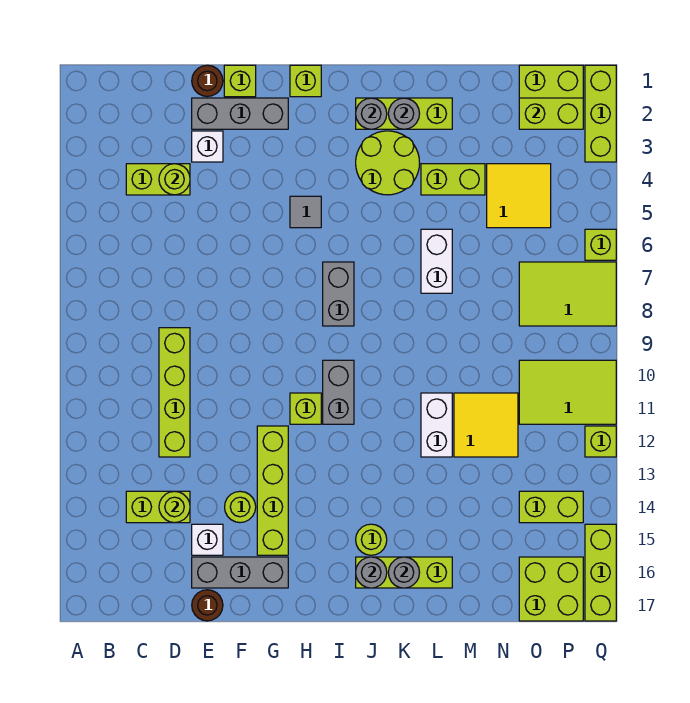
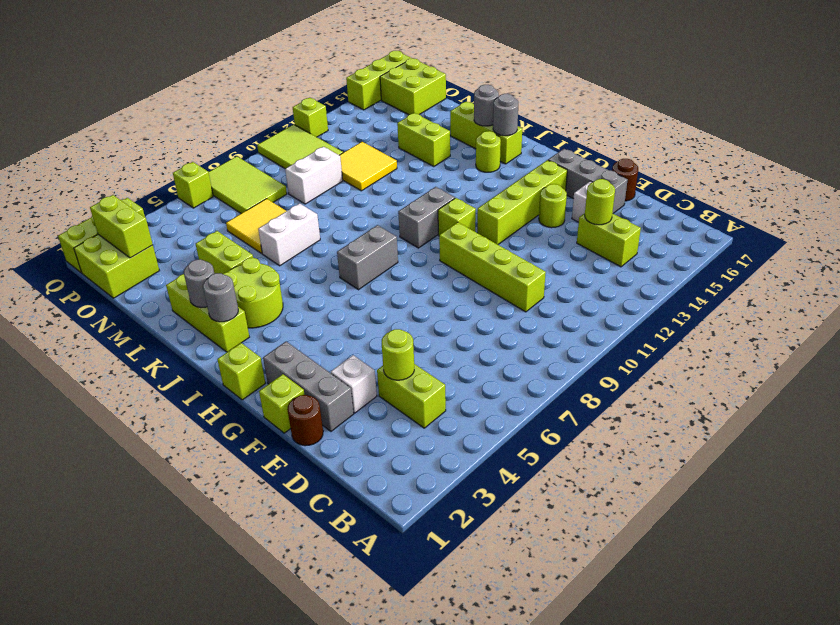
lime 1x4 brick [159,328,190,457] -> lime 1x4 brick turned to [439,222,546,312]
grey 1x1 tile [290,196,321,228] -> none
white 1x2 brick [421,393,452,457] -> white 1x2 brick moved to [285,147,343,204]
yellow 2x2 tile [487,164,551,228] -> yellow 2x2 tile moved to [226,199,286,253]
lime 1x2 brick [519,491,583,523] -> lime 1x2 brick moved to [397,113,450,167]

